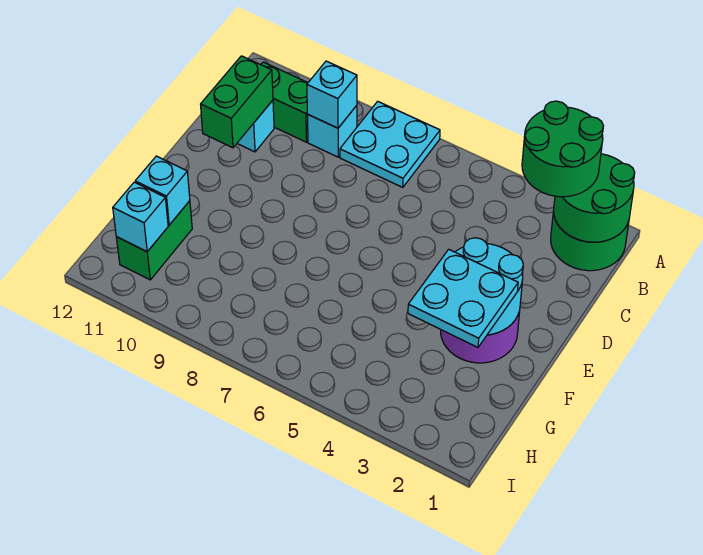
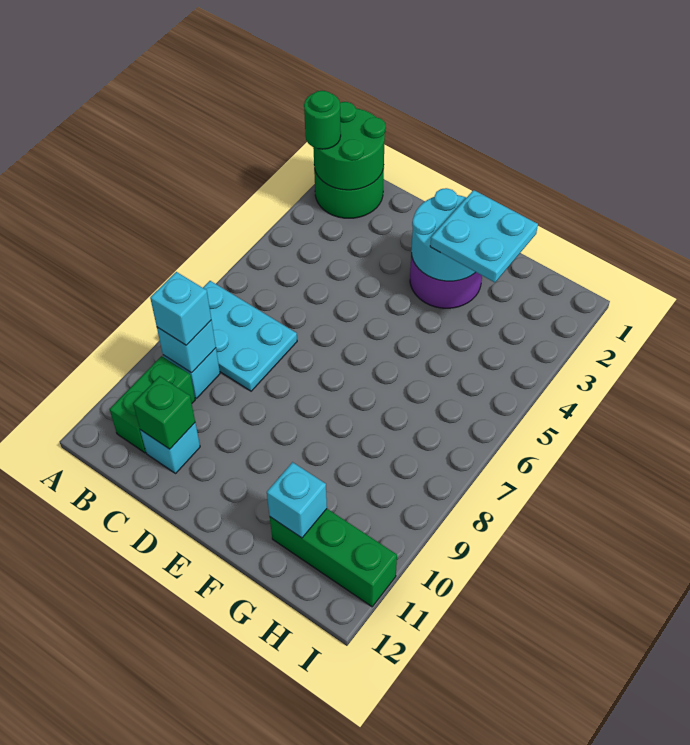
green 2x2 round brick [522,101,603,197] -> green 1x1 round brick [304,91,341,149]
cyan 2x2 plate [340,101,440,187] -> cyan 2x3 plate [203,281,297,391]
green 1x2 brick [201,56,273,148] -> green 1x1 brick [133,376,195,449]
green 1x2 brick [116,201,192,280] -> green 1x3 brick [270,509,397,607]
cyan 1x1 brick [113,182,168,252] -> cyan 1x1 brick moved to [150,272,211,345]

